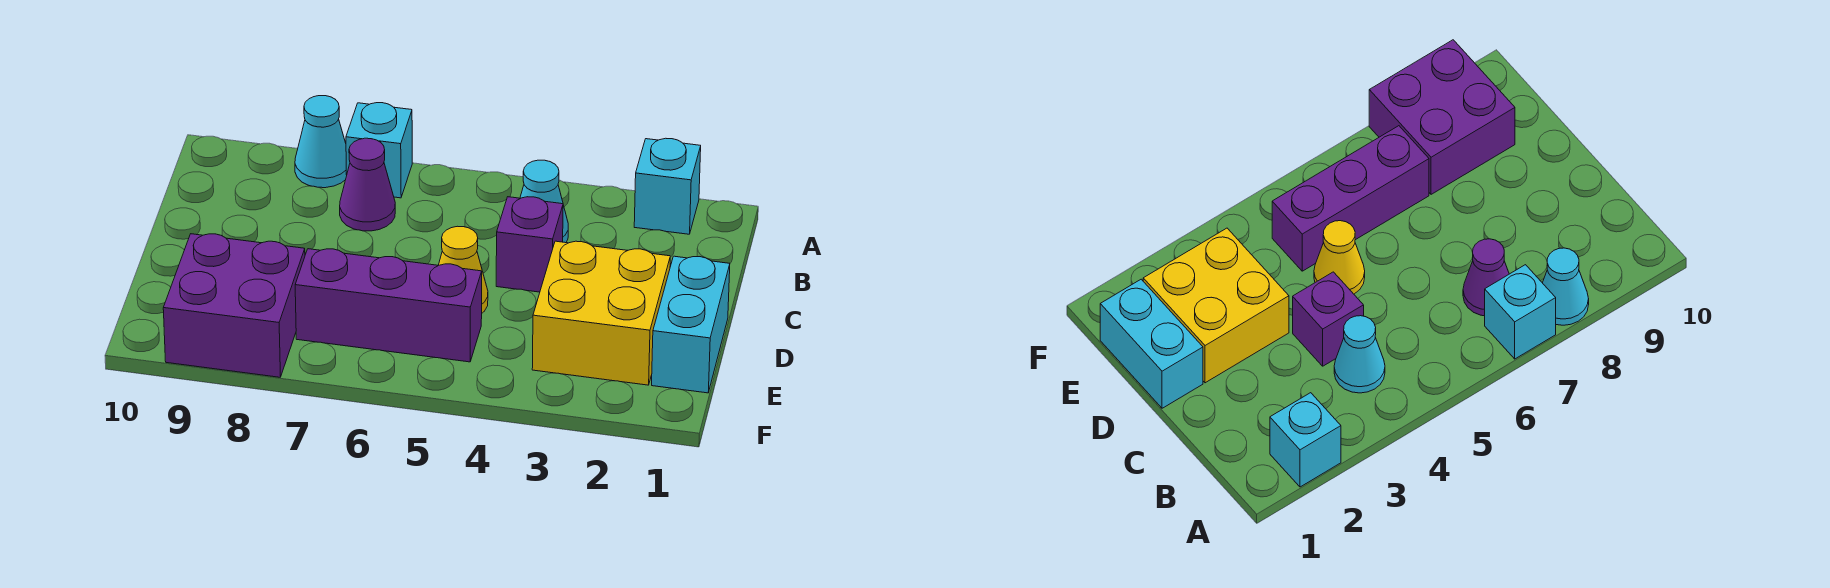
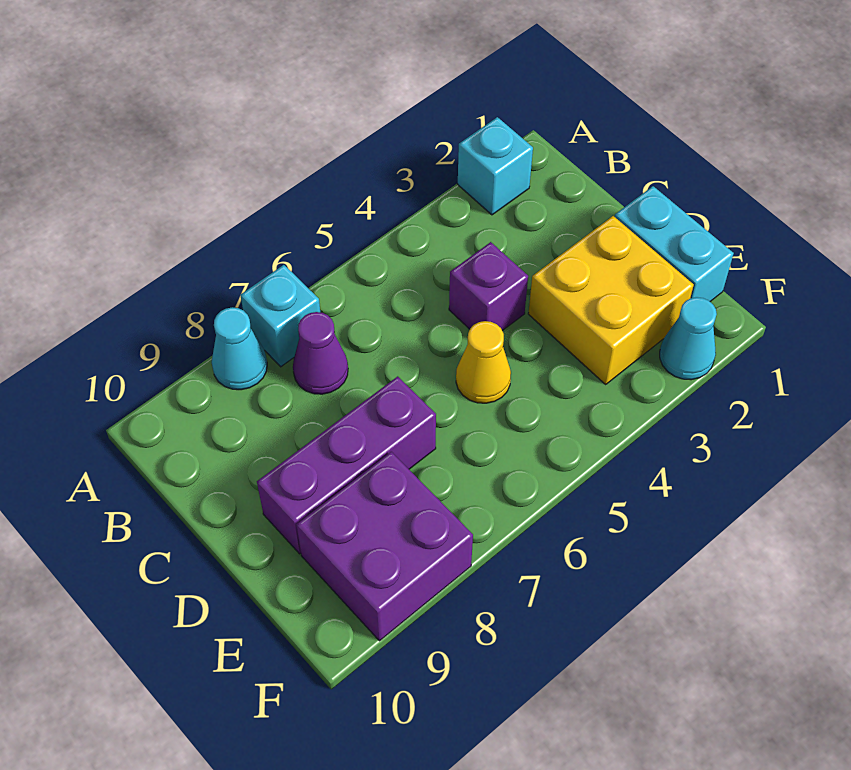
cyan 1x1 cone [520,160,568,243] -> cyan 1x1 cone moved to [660,297,717,380]
purple 1x3 brick [295,249,482,362] -> purple 1x3 brick moved to [257,376,436,554]

